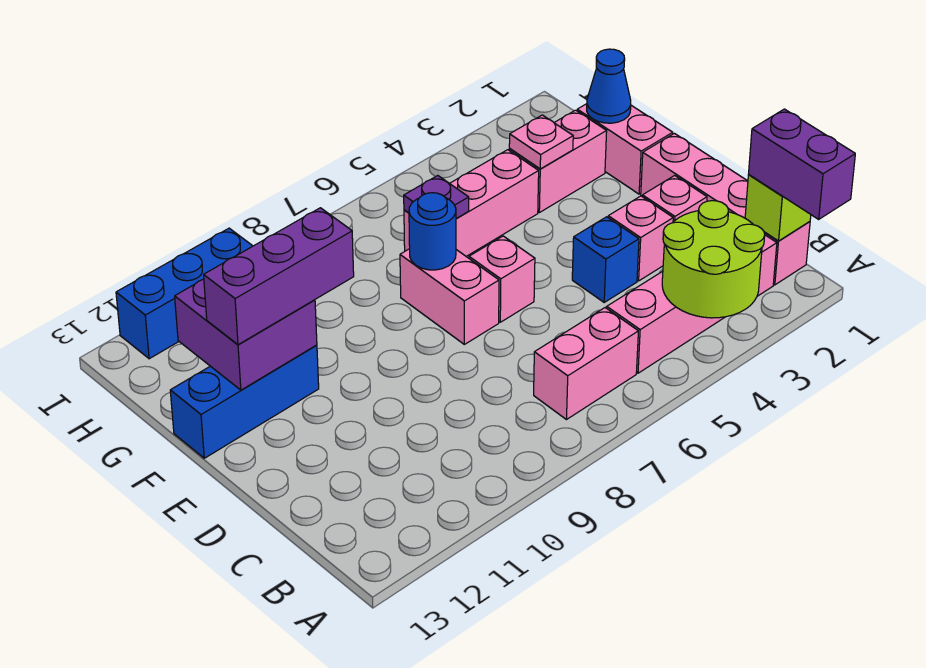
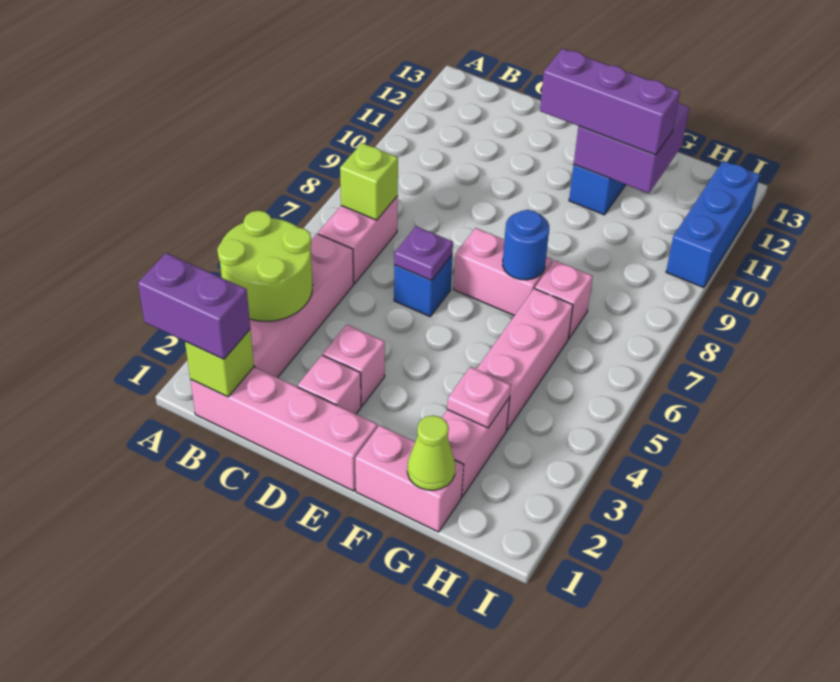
none -> lime 1x1 brick [340,143,398,220]
blue 1x1 brick [572,217,639,302] -> blue 1x1 brick moved to [394,255,452,316]
pink 1x1 brick [469,236,535,322] -> pink 1x1 brick moved to [535,260,593,339]
purple 1x3 brick [204,208,354,345] -> purple 1x3 brick turned to [540,49,680,155]
blue 1x1 cone [587,49,631,123] -> lime 1x1 cone [407,415,455,490]
purple 1x1 plate [404,176,469,219] -> purple 1x1 plate moved to [394,226,453,280]

